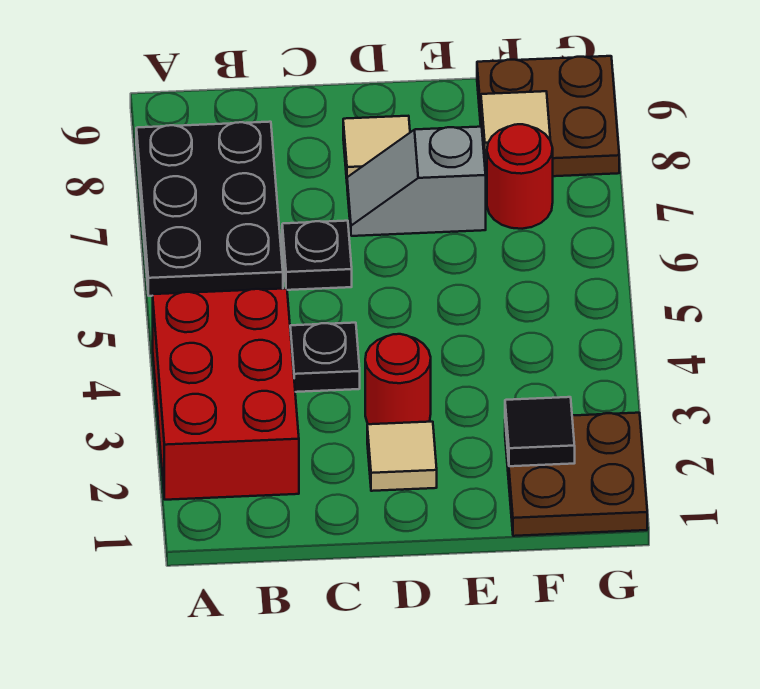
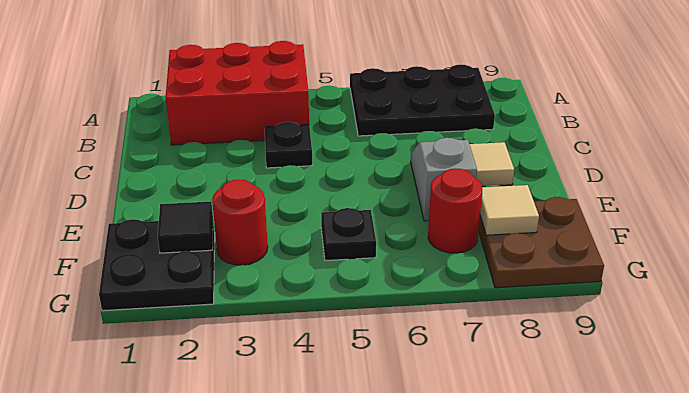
black 1x1 plate [282,221,352,290] -> black 1x1 plate moved to [321,208,376,261]
tan 1x1 tile [367,422,437,491] -> none
red 1x1 round brick [365,334,431,424] -> red 1x1 round brick moved to [212,179,268,265]
brown 2x2 plate [505,413,647,536] -> black 2x2 plate [99,219,215,311]

